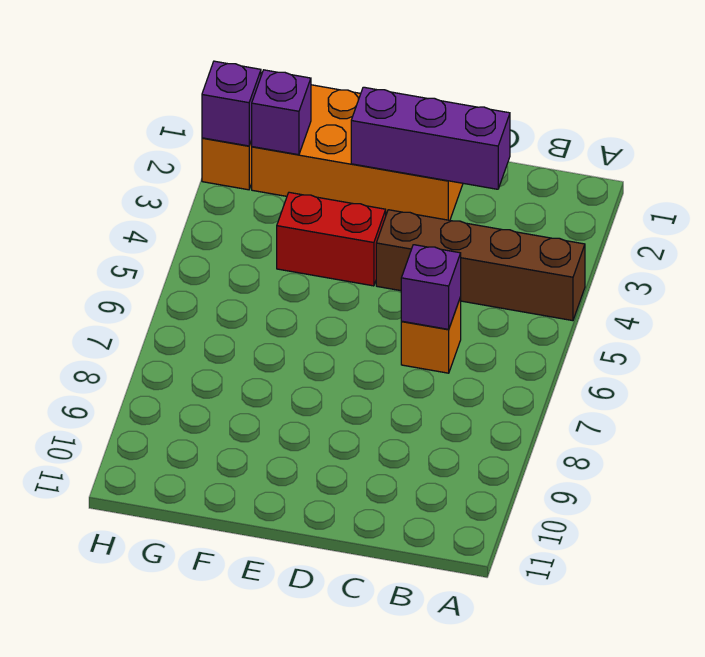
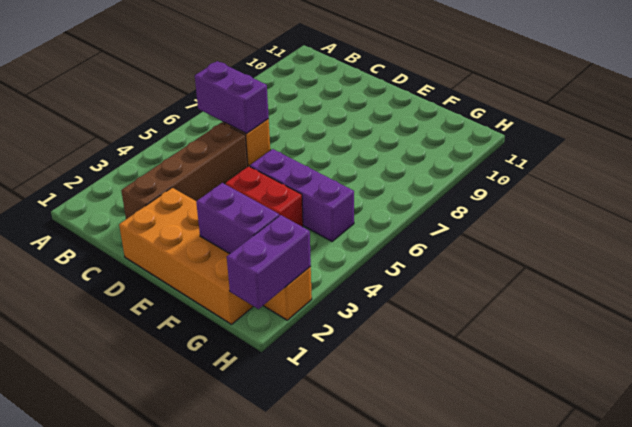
brown 1x4 brick [376,210,585,321] -> brown 1x4 brick turned to [121,123,248,219]
purple 1x3 brick [351,87,510,189] -> purple 1x3 brick moved to [250,149,354,241]
purple 1x1 brick [401,245,461,329] -> purple 1x2 brick [195,61,269,134]
purple 1x1 brick [251,70,311,155] -> purple 1x2 brick [196,183,279,254]
purple 1x1 brick [202,61,261,146] -> purple 1x2 brick [227,215,311,309]

